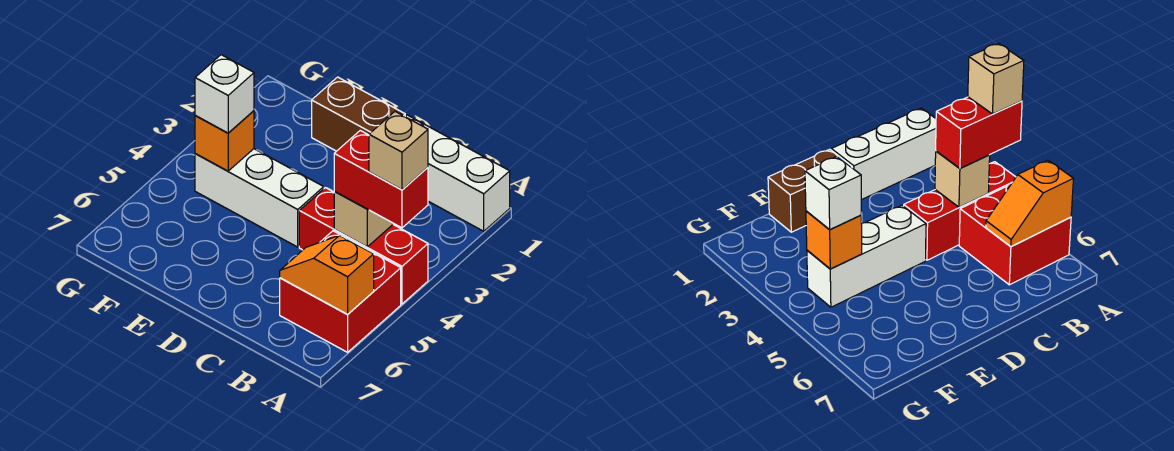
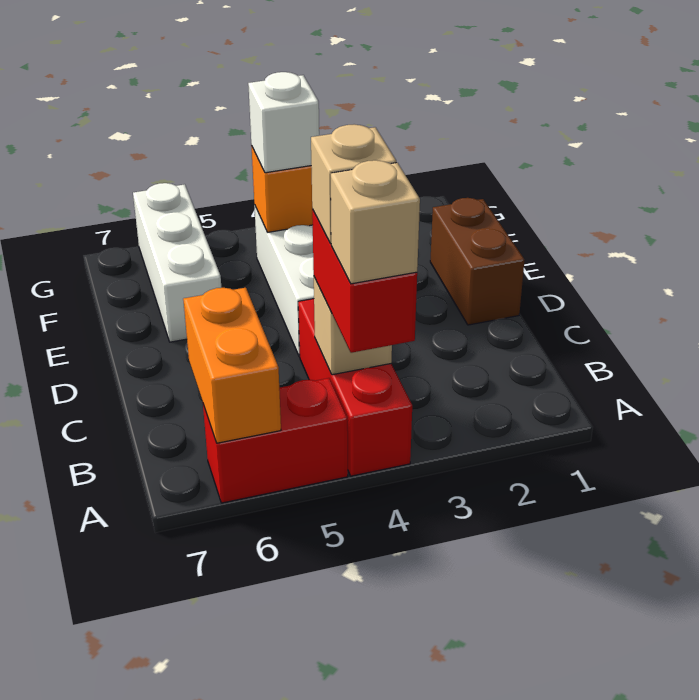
white 1x3 brick [405,115,510,231] -> white 1x3 brick moved to [133,183,221,342]
red 2x2 brick [280,231,401,352] -> red 1x2 brick [203,378,348,503]
orange 1x2 slope [280,235,374,314] -> orange 1x2 brick [183,288,281,443]
none -> tan 1x1 brick [311,124,396,244]

